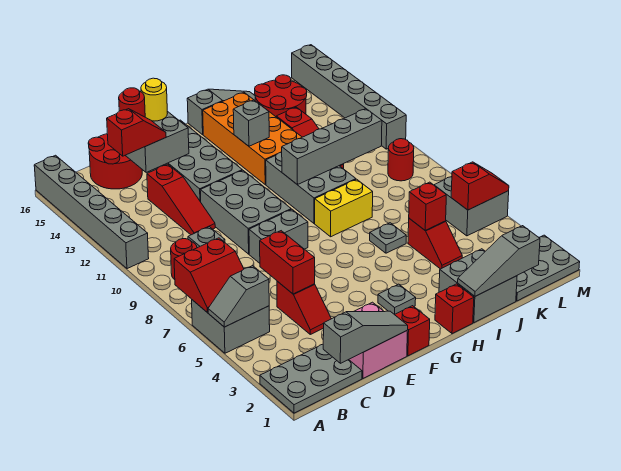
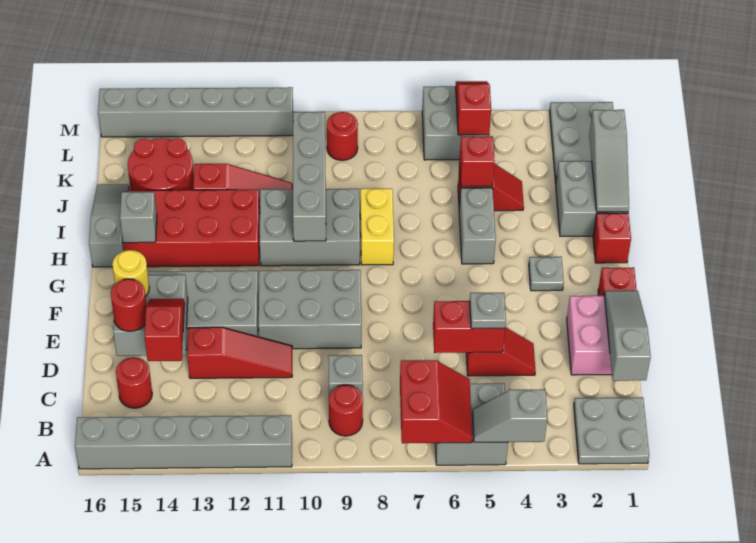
grey 2x3 plate [260,344,362,413] -> grey 2x2 plate [574,397,649,464]
grey 1x2 slope [208,266,269,327] -> grey 1x2 slope turned to [472,389,547,443]
red 2x2 round brick [88,134,142,189] -> red 1x1 round brick [116,357,152,408]
grey 1x2 brick [249,209,308,263] -> grey 1x2 brick moved to [459,188,496,264]
orange 2x4 brick [203,92,302,185] -> red 2x4 brick [123,190,260,267]
grey 1x1 brick [233,100,269,146] -> grey 1x1 brick moved to [120,192,157,243]
grey 1x1 plate [370,223,406,253] -> grey 1x1 plate moved to [470,293,506,329]

